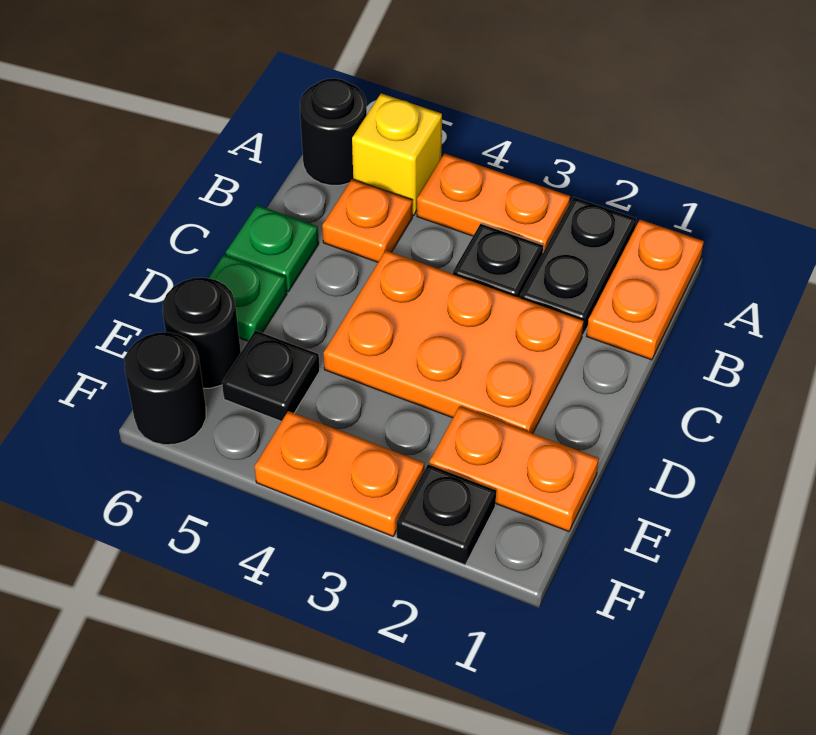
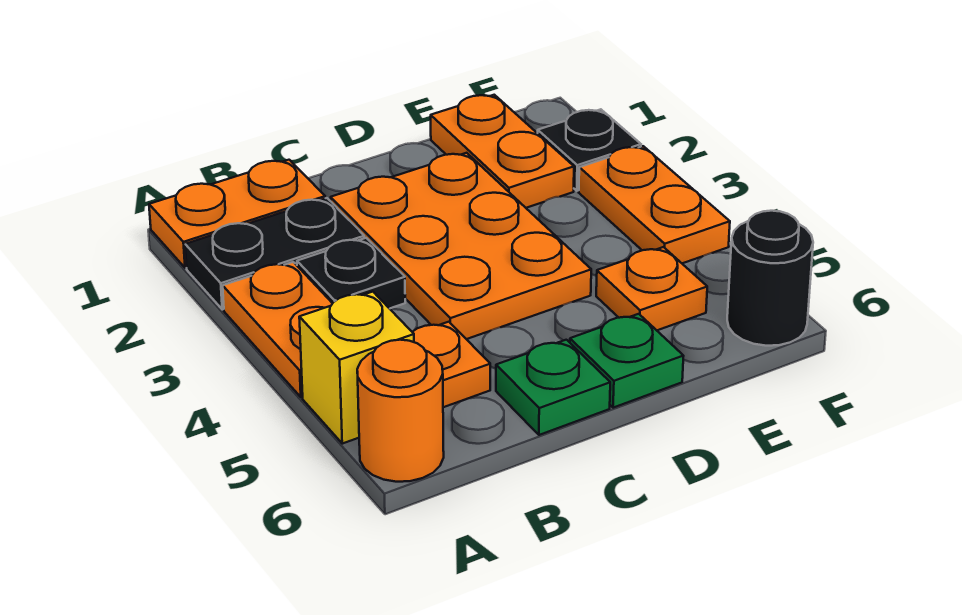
black 1x1 round brick [300,78,367,185] -> orange 1x1 round brick [357,340,444,482]
black 1x1 plate [222,330,320,421] -> orange 1x1 plate [596,247,707,330]
black 1x1 round brick [162,278,241,389] -> none

